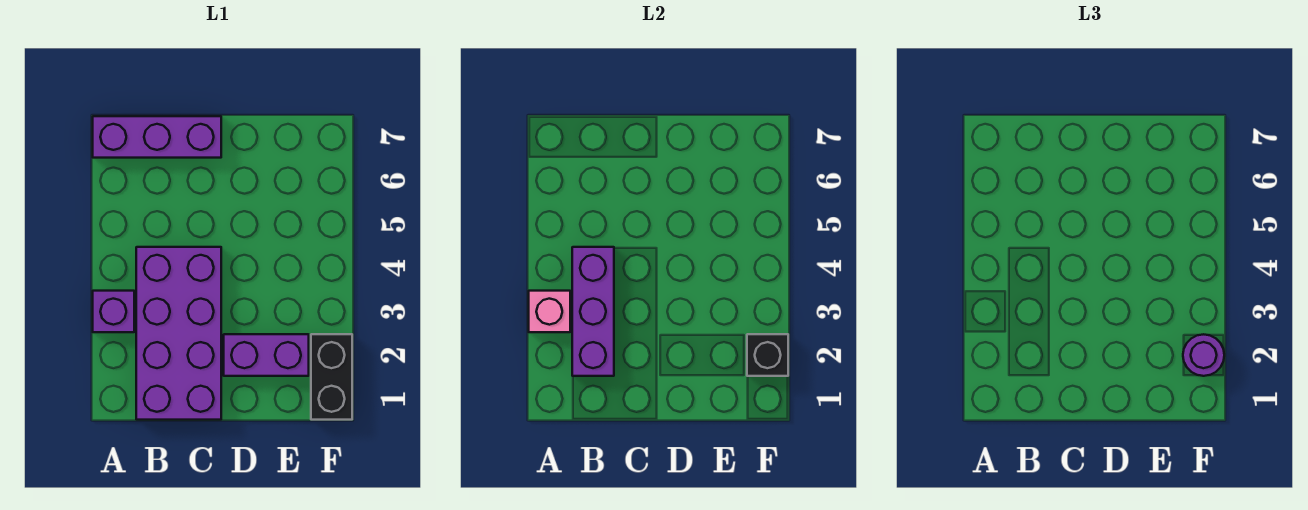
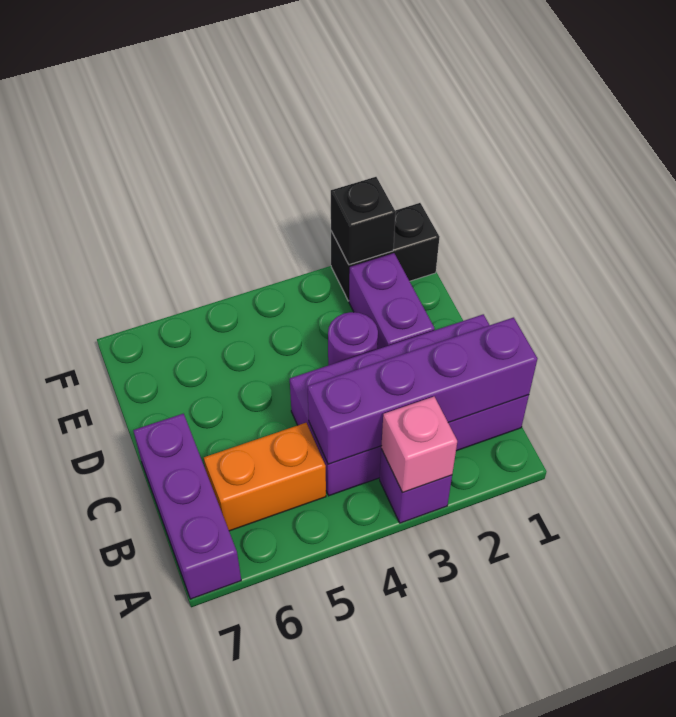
purple 1x3 brick [572,247,614,376] -> purple 1x4 brick [308,318,537,464]
none -> orange 1x2 brick [204,423,326,531]
purple 1x1 round brick [1183,334,1224,376] -> purple 1x1 round brick moved to [328,312,378,365]

